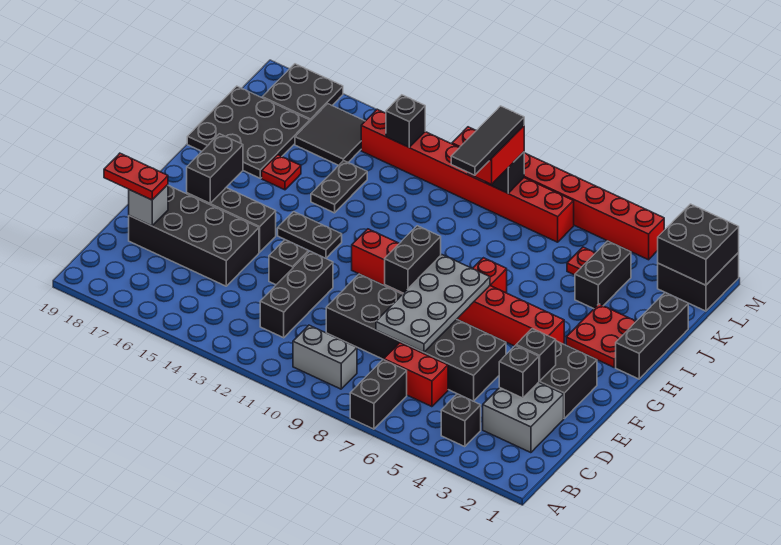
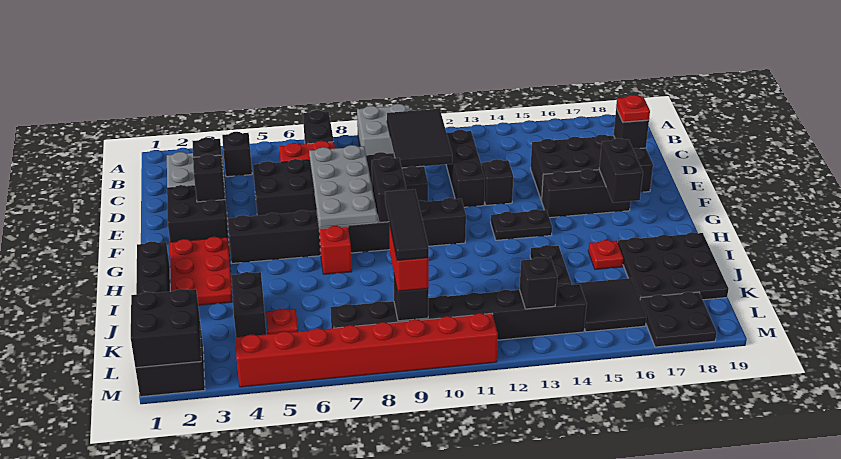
grey 1x2 brick [293,325,357,389] -> grey 2x2 brick [357,104,411,155]
none -> black 2x3 tile [387,109,452,168]
grey 1x1 brick [129,185,168,226] -> black 1x1 brick [614,108,649,149]
red 1x2 plate [104,153,168,200] -> red 1x1 plate [616,95,650,122]
red 1x8 brick [352,229,564,346] -> black 1x8 brick [228,198,466,263]
red 2x2 plate [566,304,636,367] -> red 2x3 plate [170,237,232,305]
red 1x8 brick [361,109,574,242] -> black 1x8 brick [330,284,587,340]

